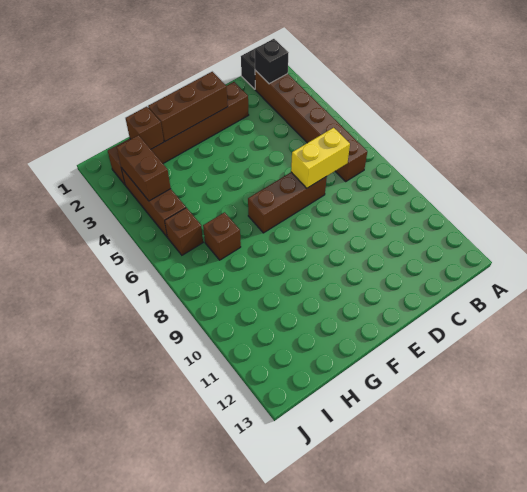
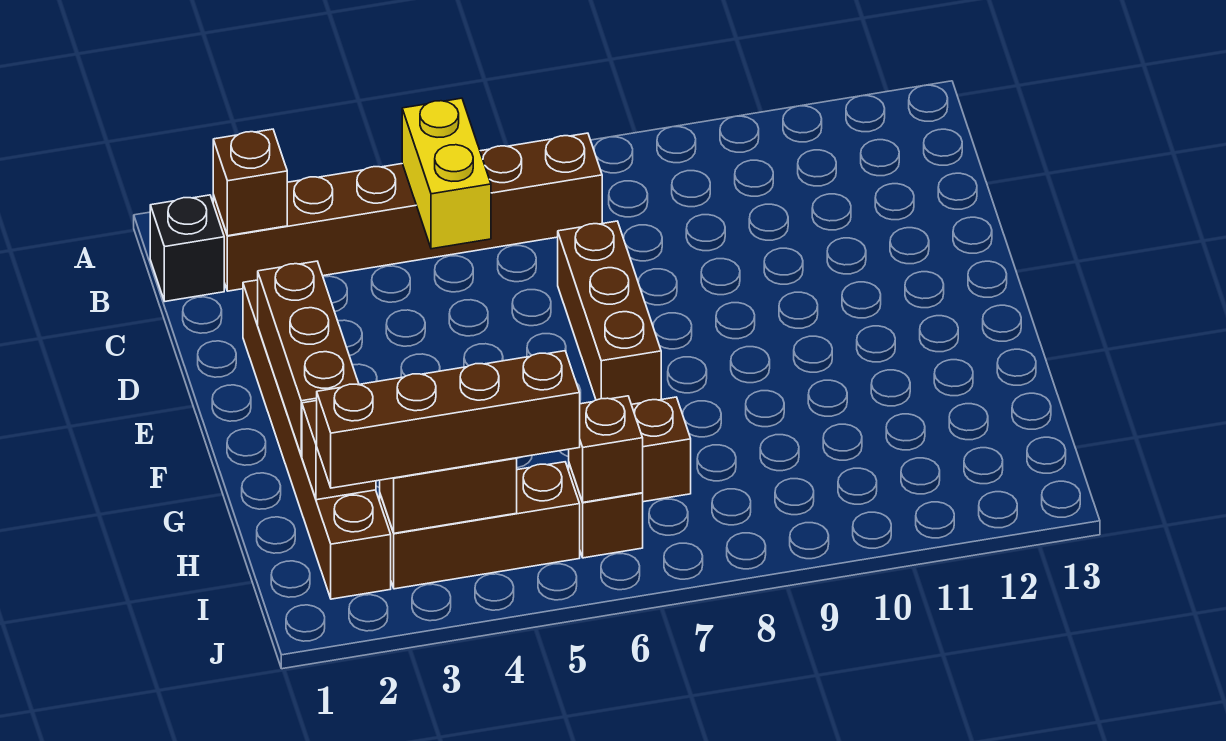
black 1x1 brick [255,39,289,84] -> brown 1x1 brick [213,129,287,236]
yellow 1x2 brick [291,128,350,188] -> yellow 1x2 brick moved to [402,98,491,249]
none -> brown 1x4 brick [317,351,580,488]
none -> brown 1x1 brick [569,396,643,502]

